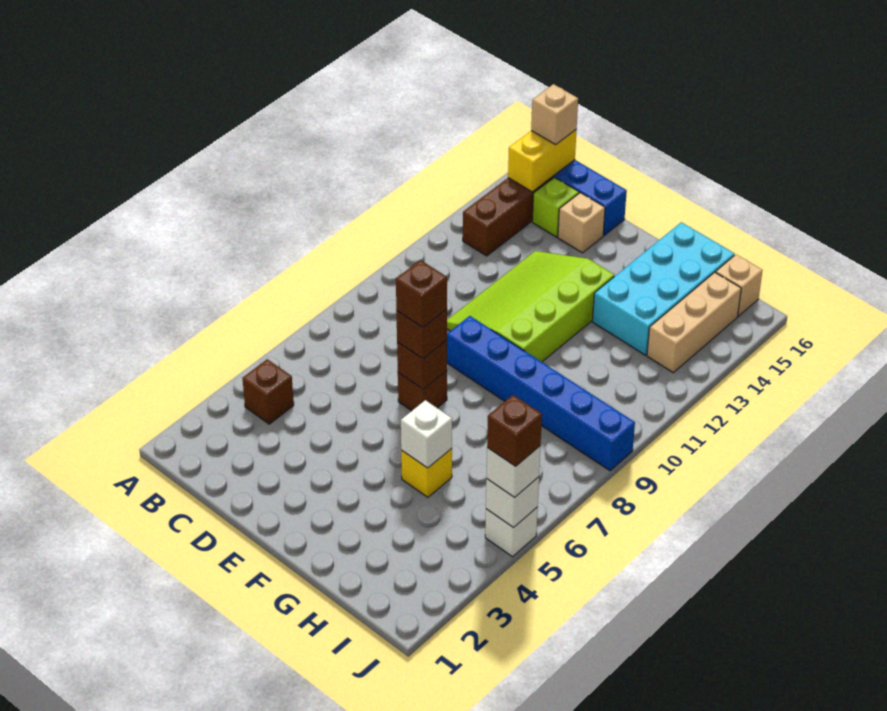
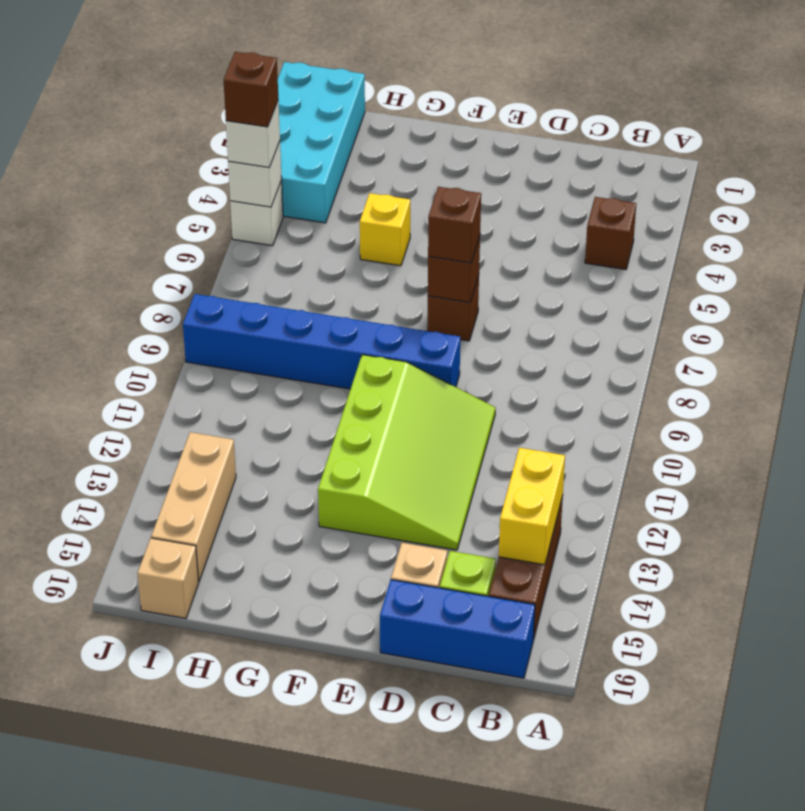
yellow 1x2 brick [508,130,577,192] -> yellow 1x2 brick moved to [499,448,565,565]
tan 1x1 brick [531,84,578,144] -> none
brown 1x1 brick [396,260,447,328] -> none
white 1x1 brick [401,400,452,468] -> none
cyan 2x4 brick [593,222,735,355] -> cyan 2x4 brick moved to [278,62,365,223]

